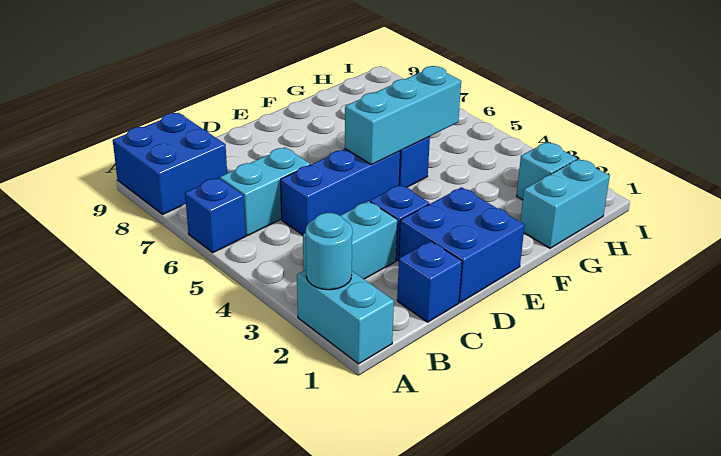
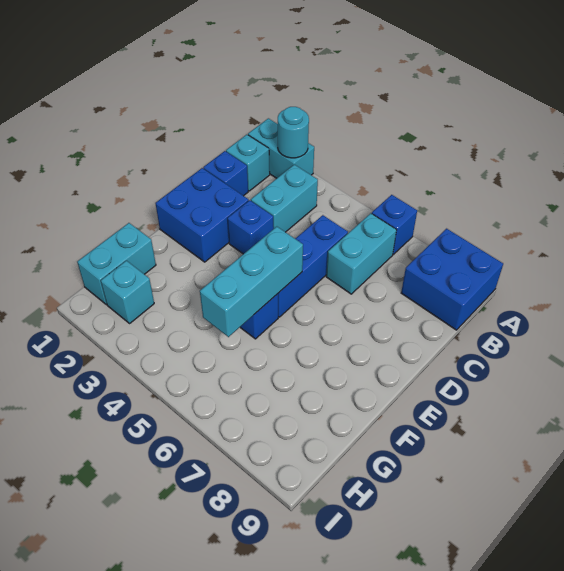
none -> cyan 1x1 brick [226,135,270,191]

